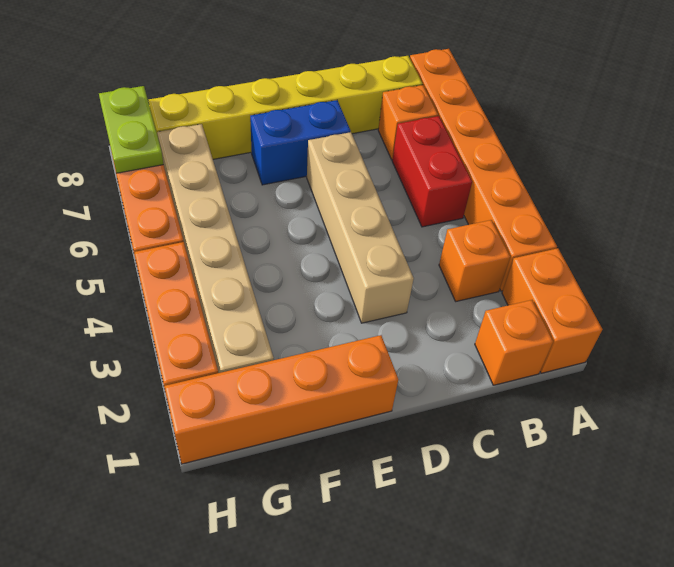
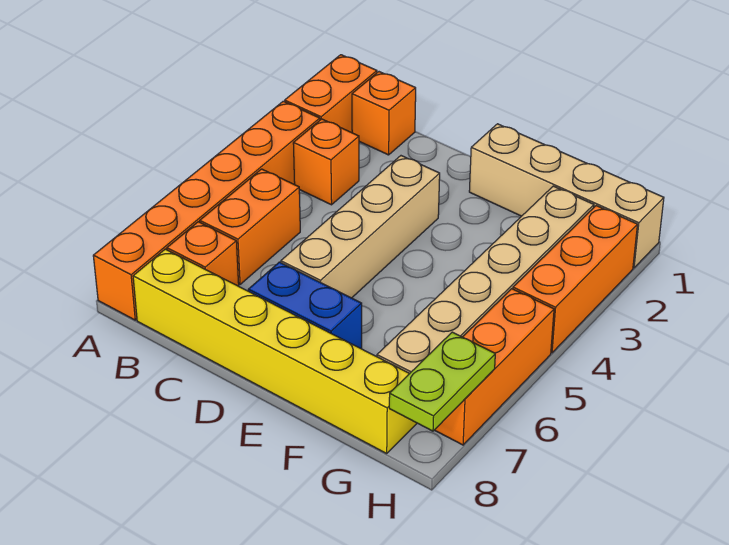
red 1x2 brick [392,116,472,227] -> orange 1x2 brick [200,169,300,284]
orange 1x4 brick [165,335,398,464] -> tan 1x4 brick [469,124,664,268]

